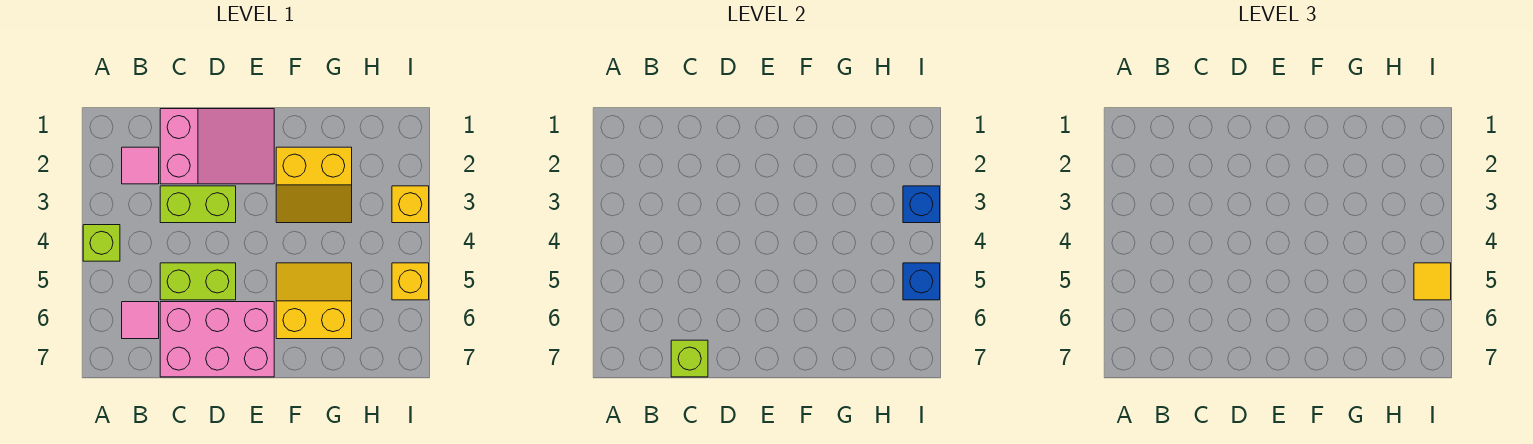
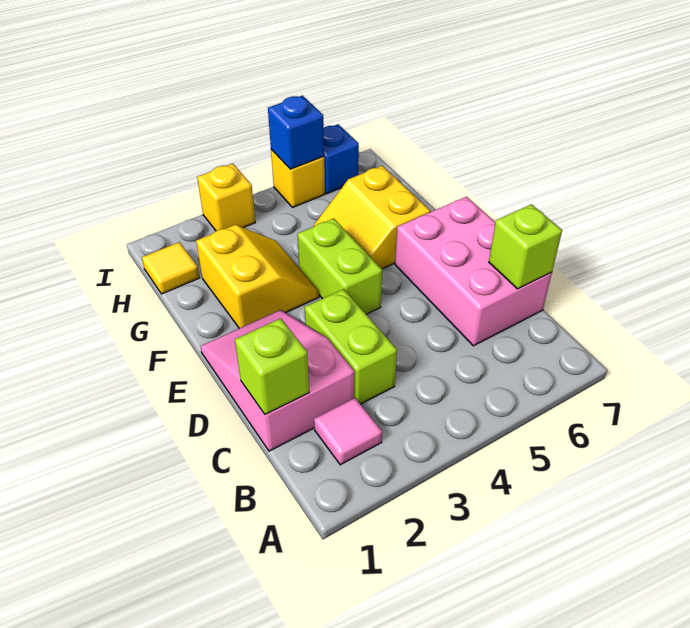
lime 1x1 brick [83,225,120,261] -> lime 1x1 brick moved to [235,318,309,414]
pink 1x1 tile [122,302,159,339] -> none
lime 1x2 brick [160,263,236,300] -> lime 1x2 brick moved to [297,218,382,314]
blue 1x1 brick [903,186,940,223] -> blue 1x1 brick moved to [324,124,359,194]
yellow 1x1 tile [1414,263,1451,300] -> yellow 1x1 tile moved to [142,242,199,294]

